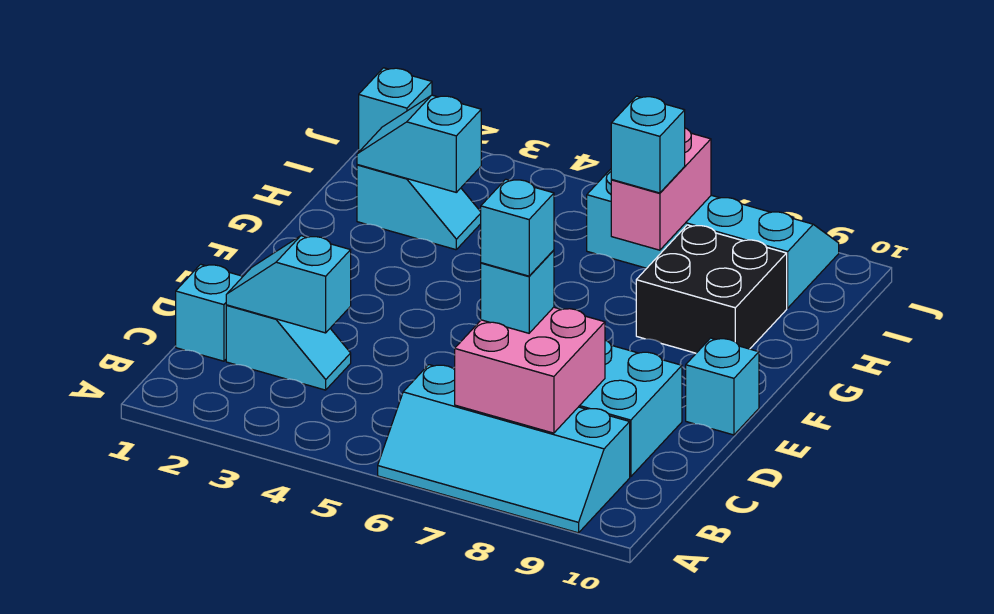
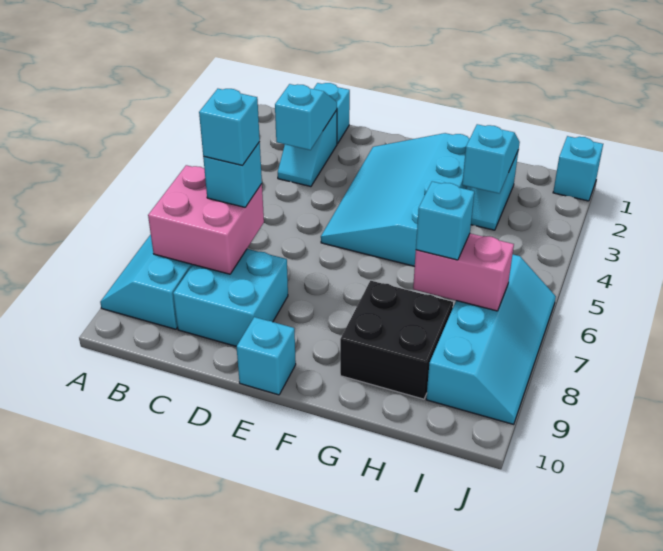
none -> cyan 3x4 slope [321,133,470,266]

